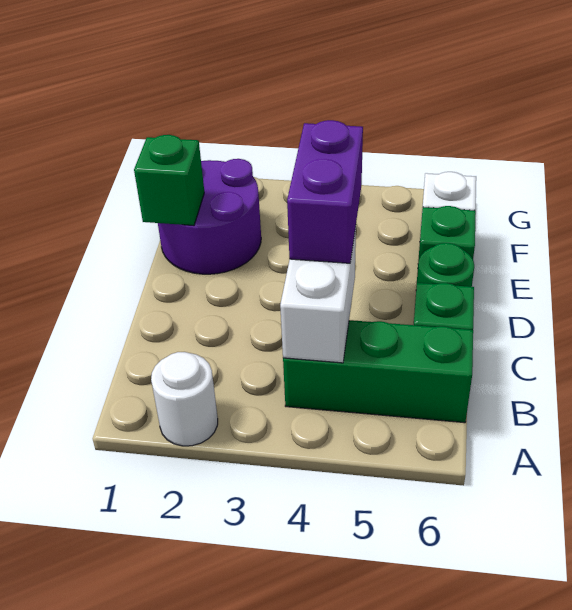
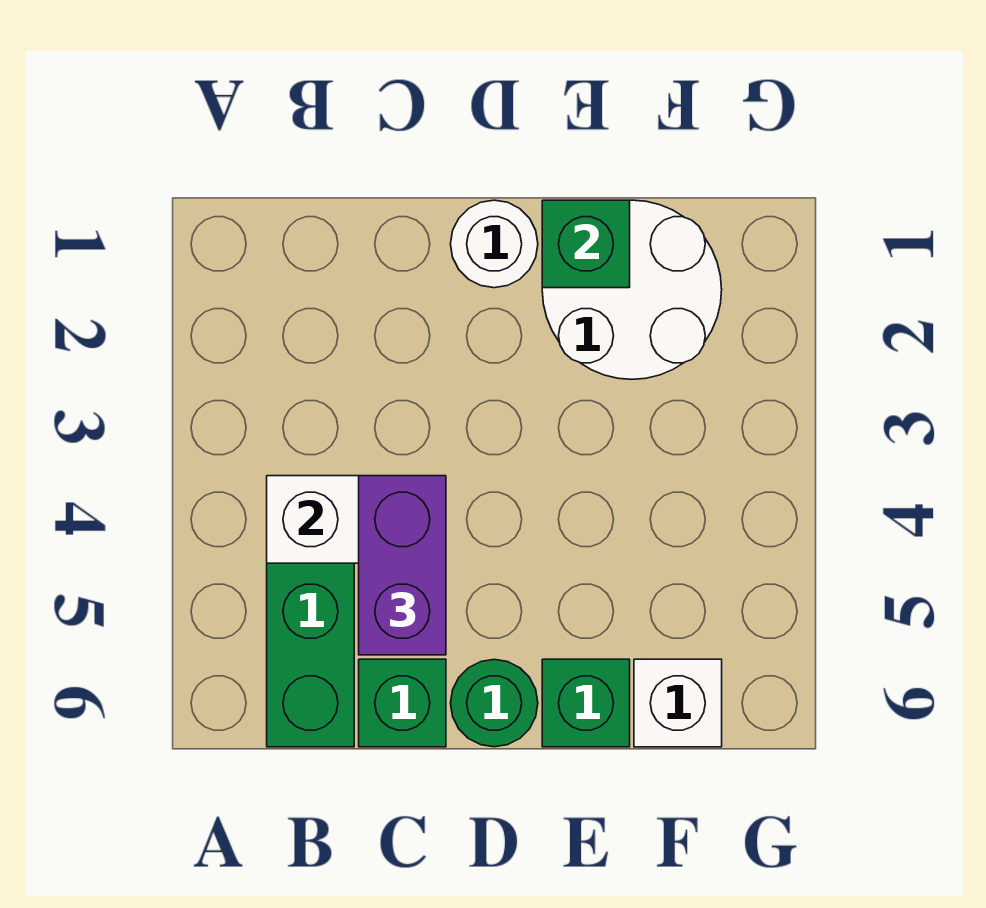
white 1x1 round brick [151,352,218,446] -> white 1x1 round brick moved to [451,200,538,288]
purple 1x2 brick [287,120,363,263] -> purple 1x2 brick turned to [359,476,446,655]
purple 2x2 round brick [158,159,261,274] -> white 2x2 round brick [542,200,722,379]

